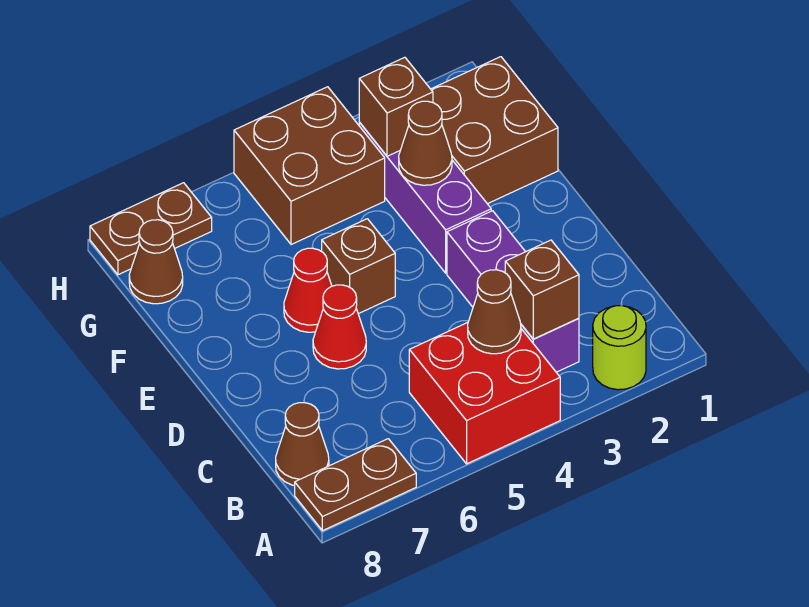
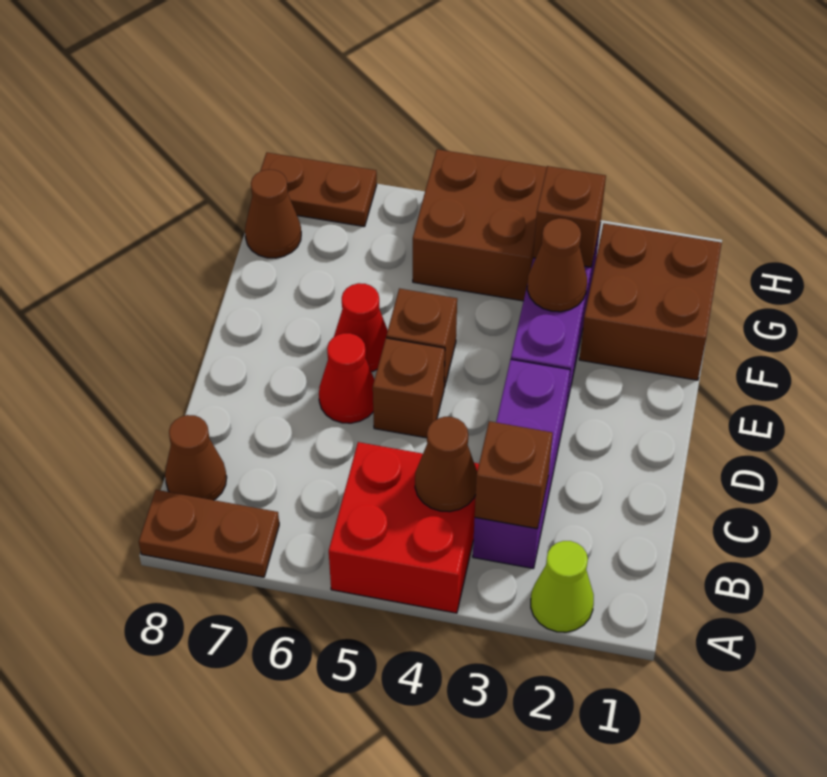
lime 1x1 round brick [593,306,646,390] -> lime 1x1 cone [531,541,594,632]
none -> brown 1x1 brick [373,338,445,438]

